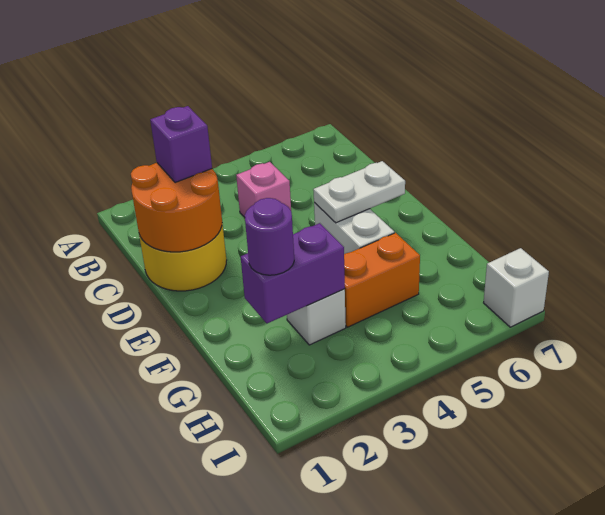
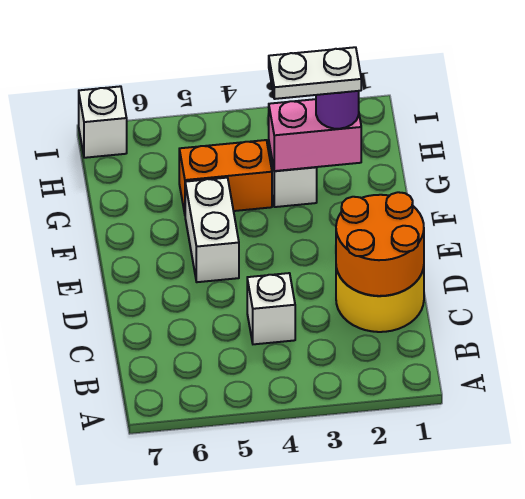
purple 1x1 brick [150,106,212,183] -> none
pink 1x1 brick [236,162,291,217] -> white 1x1 brick [247,273,295,344]
white 1x2 plate [313,161,405,223] -> white 1x2 plate moved to [269,47,361,99]
purple 1x2 brick [241,223,345,323] -> pink 1x2 brick [269,99,361,171]

